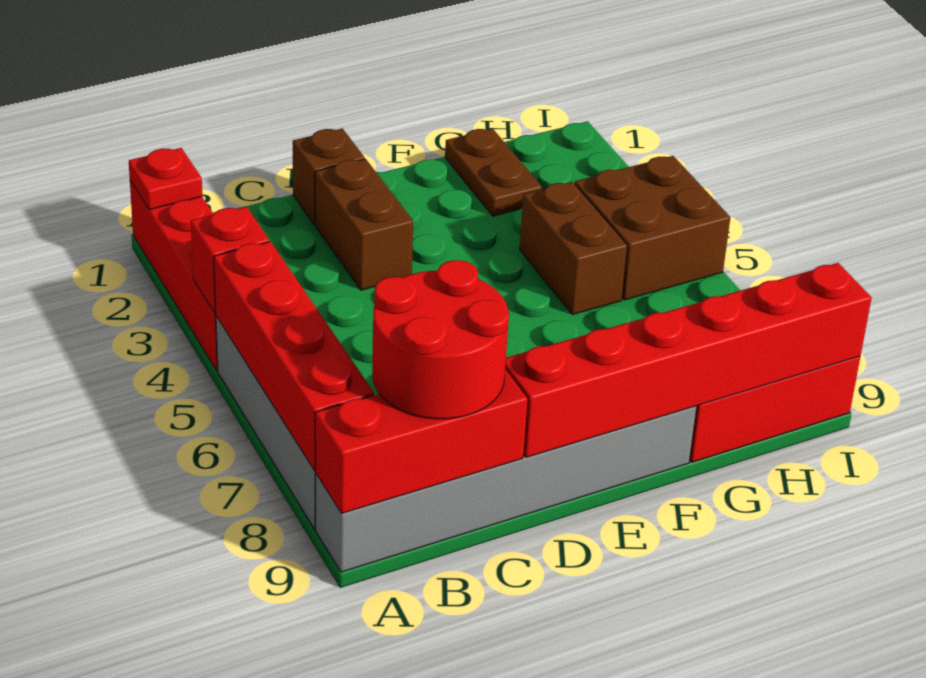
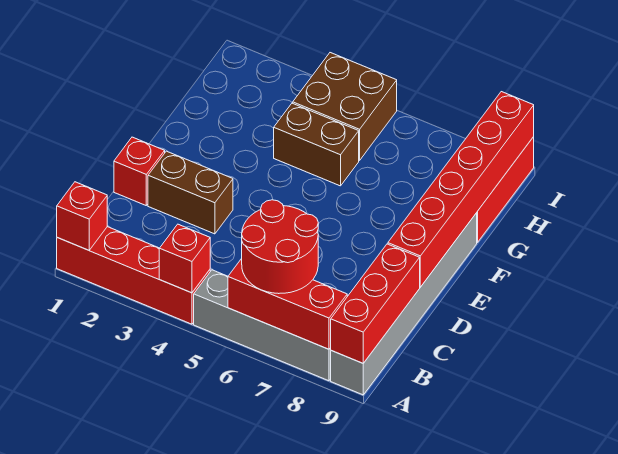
red 1x1 plate [129,148,202,210] -> red 1x1 brick [57,182,107,250]
red 1x4 brick [214,242,374,470] -> red 1x3 brick [228,259,347,349]
red 2x2 round brick [372,260,509,419] -> red 2x2 round brick moved to [242,200,318,294]
brown 1x1 brick [293,128,365,225] -> red 1x1 brick [114,137,165,205]
brown 1x2 plate [445,129,542,216] -> none

